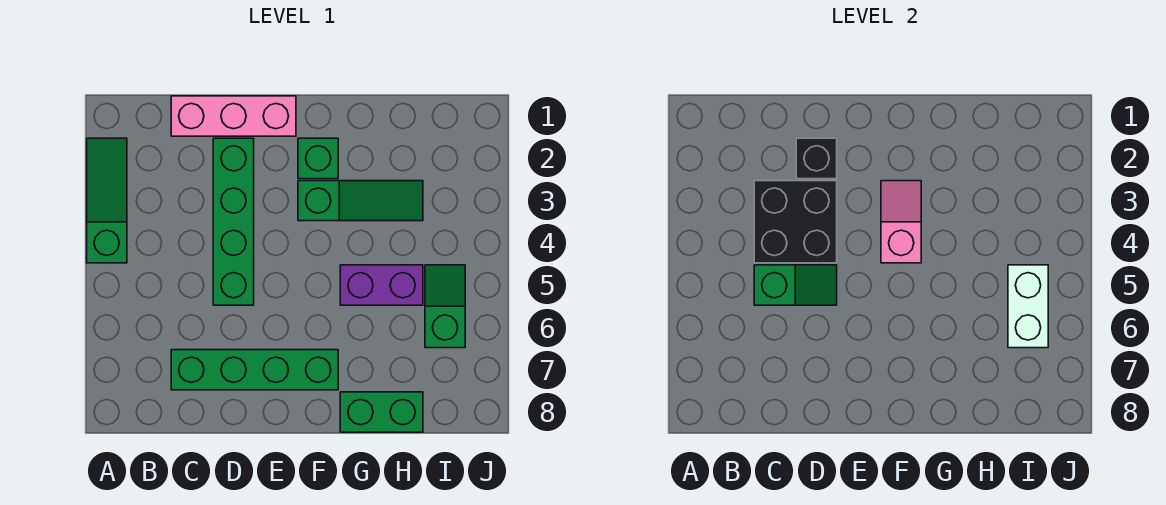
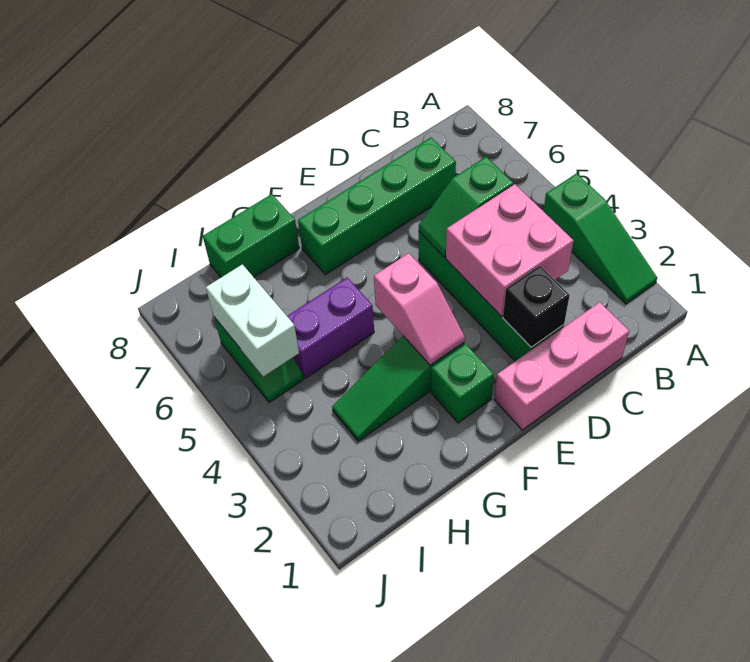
black 2x2 brick [754,181,837,263] -> pink 2x2 brick [446,184,573,316]

